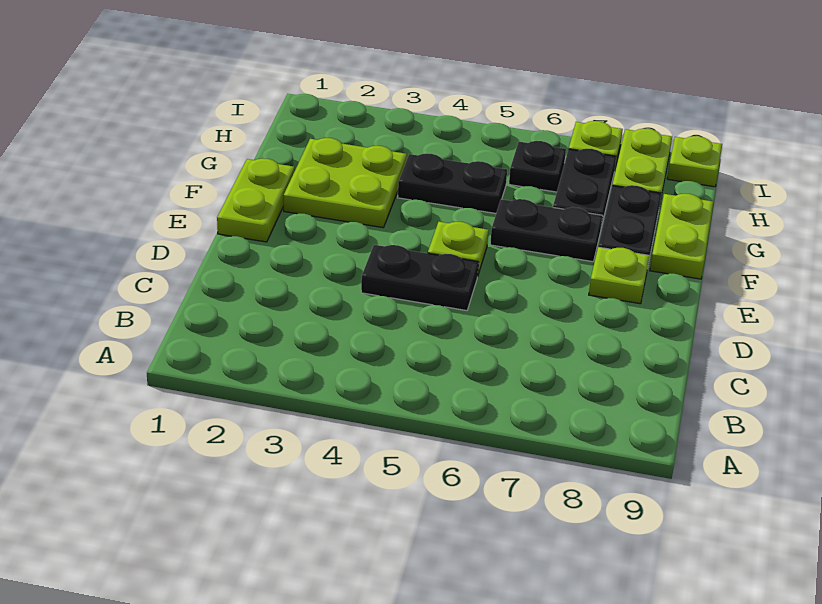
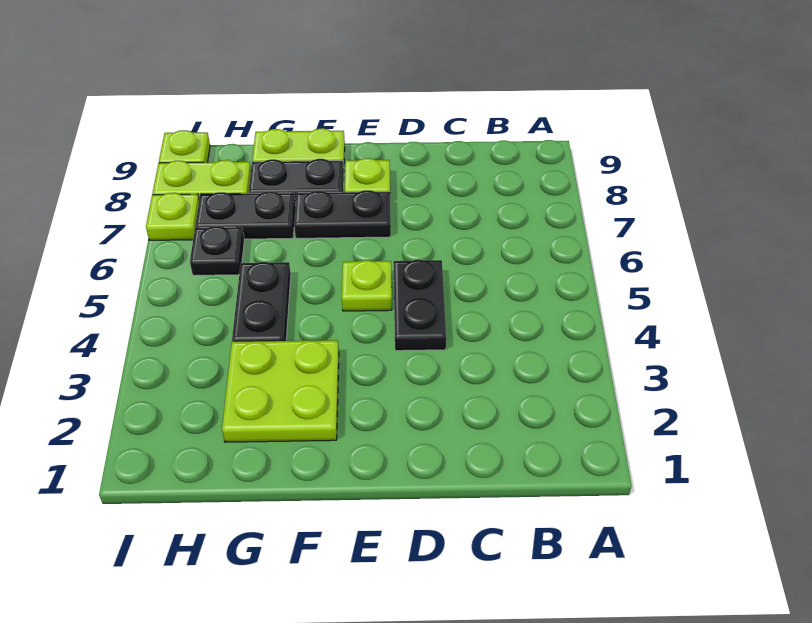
lime 1x2 plate [217,158,294,242] -> none
black 1x2 plate [490,199,603,262] -> black 1x2 plate turned to [294,190,391,238]

